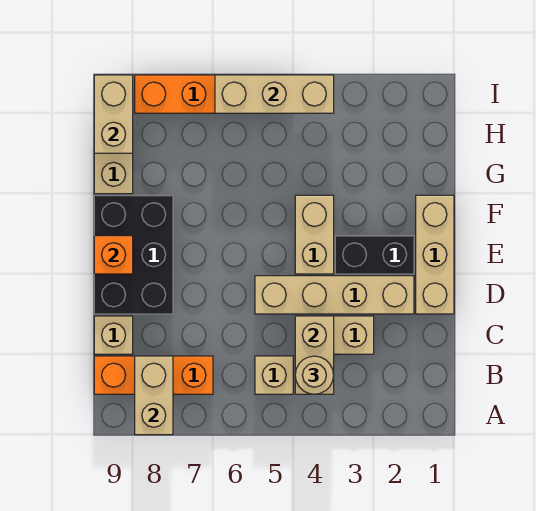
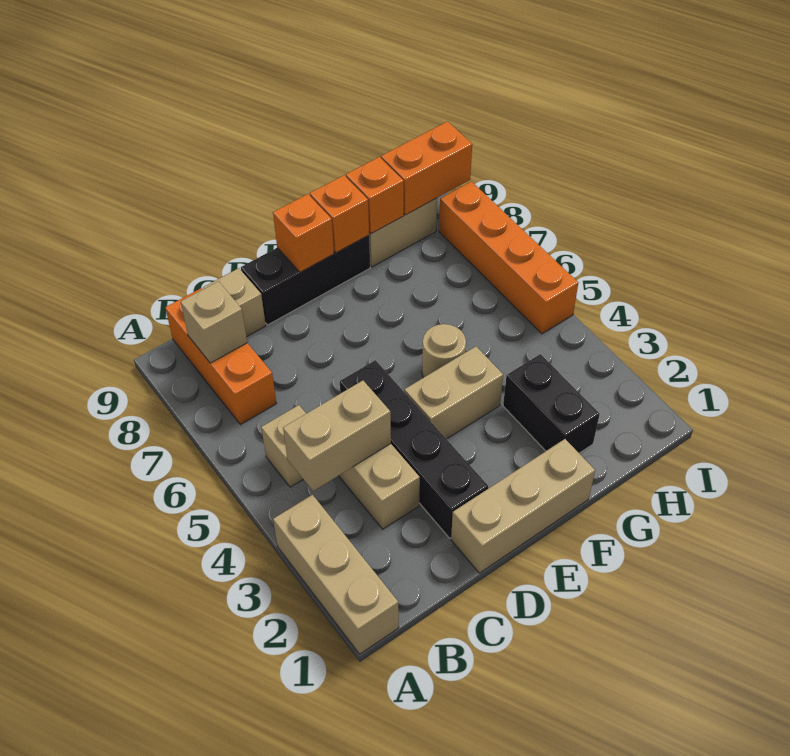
tan 1x2 brick [135,356,173,435] -> tan 1x1 brick [181,281,247,363]
tan 1x1 round brick [295,356,334,394] -> tan 1x1 round brick moved to [422,324,466,378]
tan 1x4 brick [255,276,414,314] -> black 1x4 brick [340,360,488,538]
black 2x3 brick [94,195,173,314] -> black 1x3 brick [241,235,370,325]
black 1x2 brick [335,236,414,274] -> black 1x2 brick moved to [503,354,600,453]
none -> orange 1x1 brick [310,175,369,253]
none -> orange 1x1 brick [346,157,404,234]
tan 1x2 brick [94,75,133,153] -> orange 1x2 brick [381,121,472,215]
tan 1x3 brick [215,75,334,113] -> tan 1x3 brick moved to [273,495,399,654]

